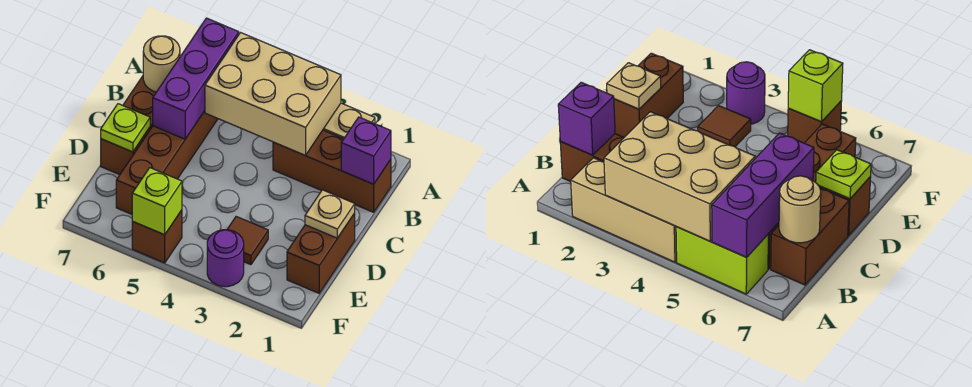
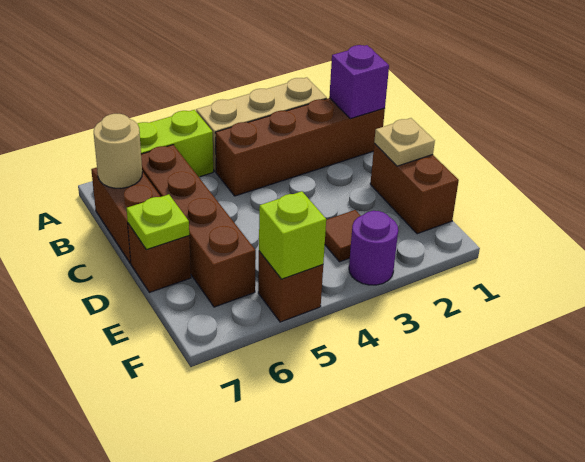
tan 2x3 brick [205,33,341,155] -> none
purple 1x3 brick [153,18,239,139] -> none
brown 1x3 brick [273,130,391,212] -> brown 1x4 brick [215,98,385,196]

